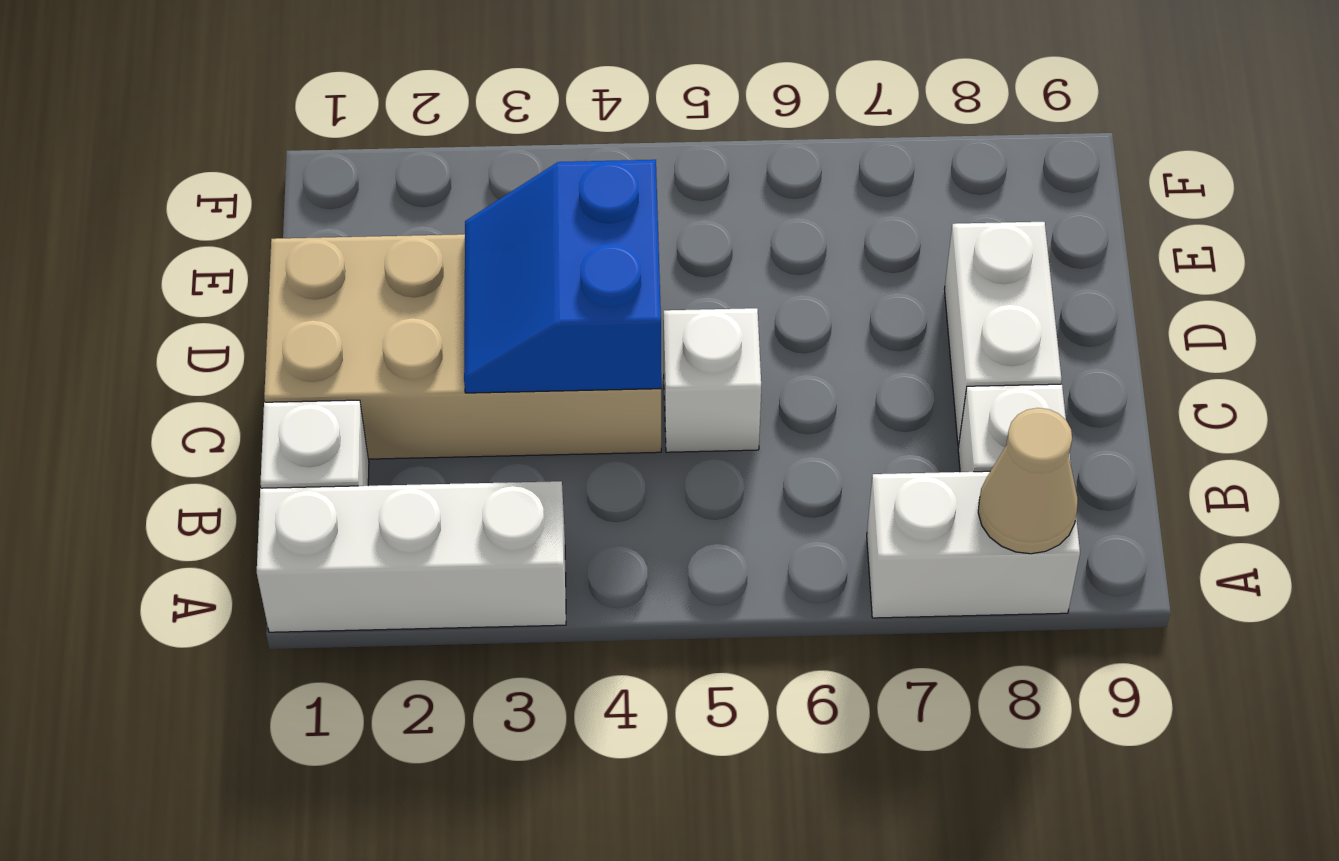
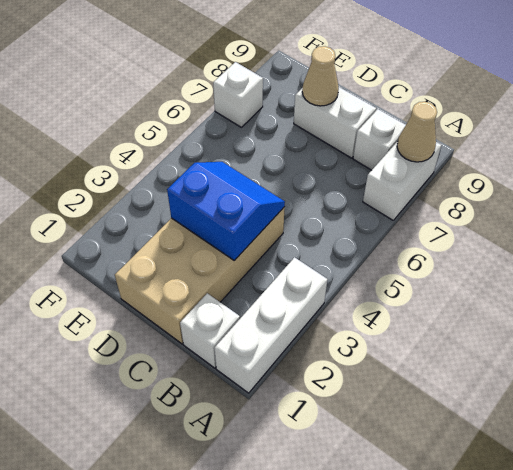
blue 2x2 slope [464,160,661,393] -> blue 2x2 slope turned to [167,162,285,261]
white 1x1 brick [664,308,761,452] -> white 1x1 brick moved to [213,62,263,128]
none -> tan 1x1 cone [302,46,339,106]

